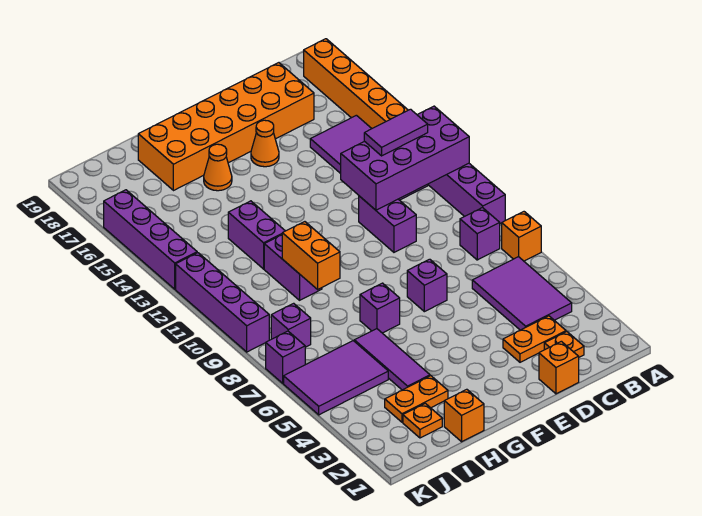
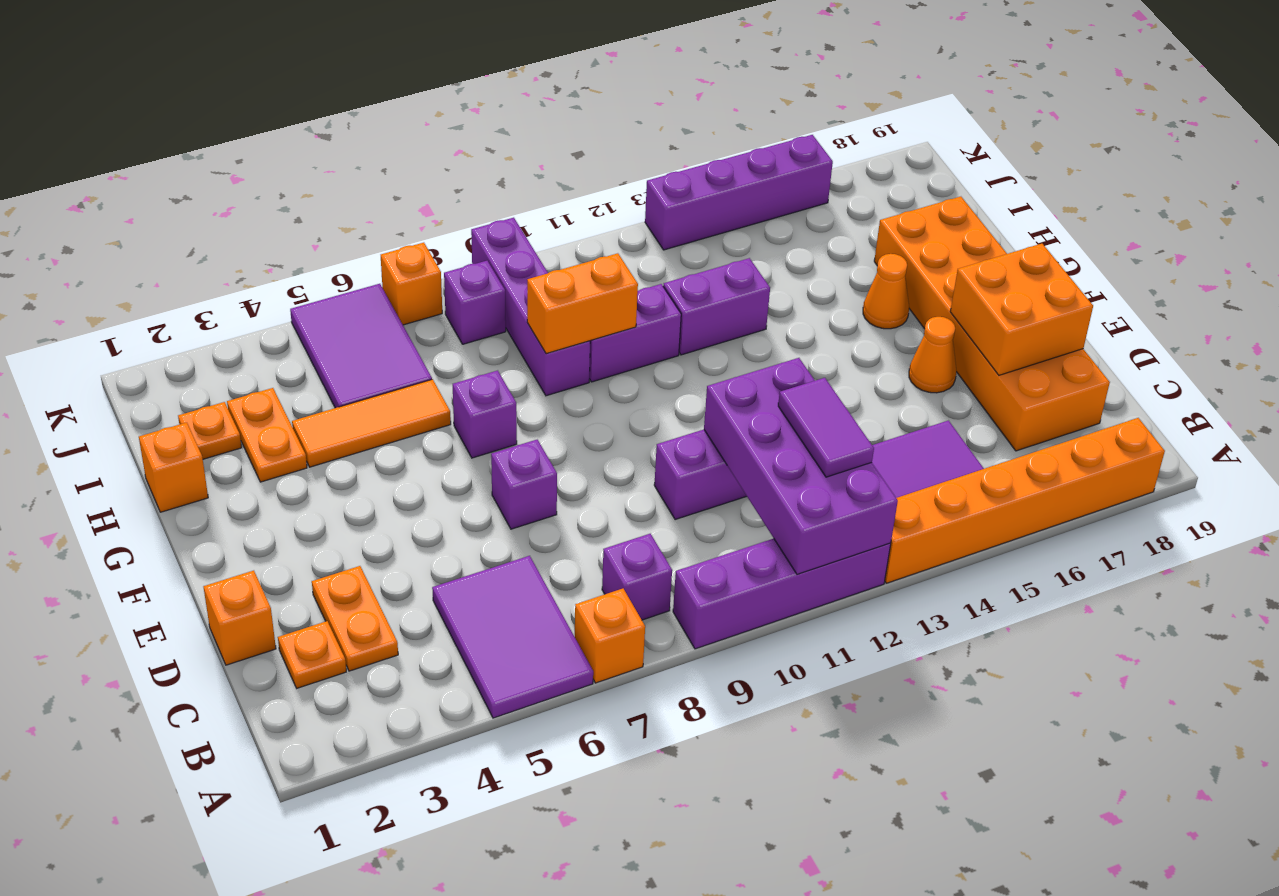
purple 2x3 tile [472,257,572,330] -> purple 2x3 tile turned to [432,556,593,718]
none -> orange 2x2 brick [950,244,1093,375]
purple 1x3 tile [354,329,430,390] -> orange 1x3 tile [292,379,451,467]
purple 1x1 brick [266,331,305,383] -> orange 1x1 brick [381,243,442,325]
purple 1x4 brick [176,253,269,352] -> purple 1x4 brick turned to [471,218,590,396]

